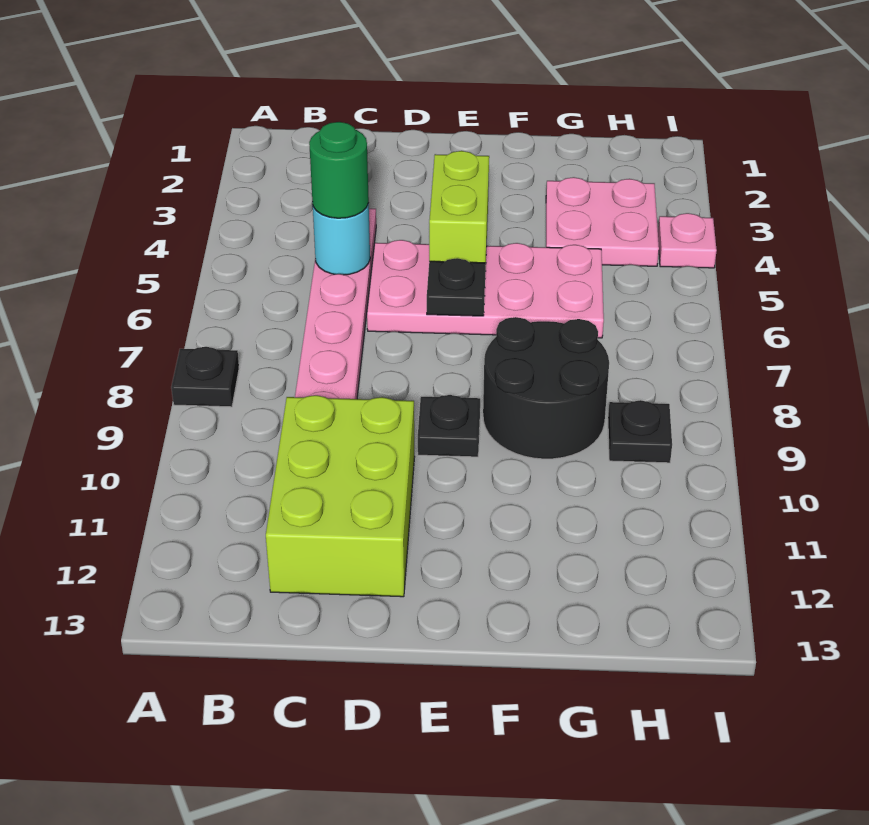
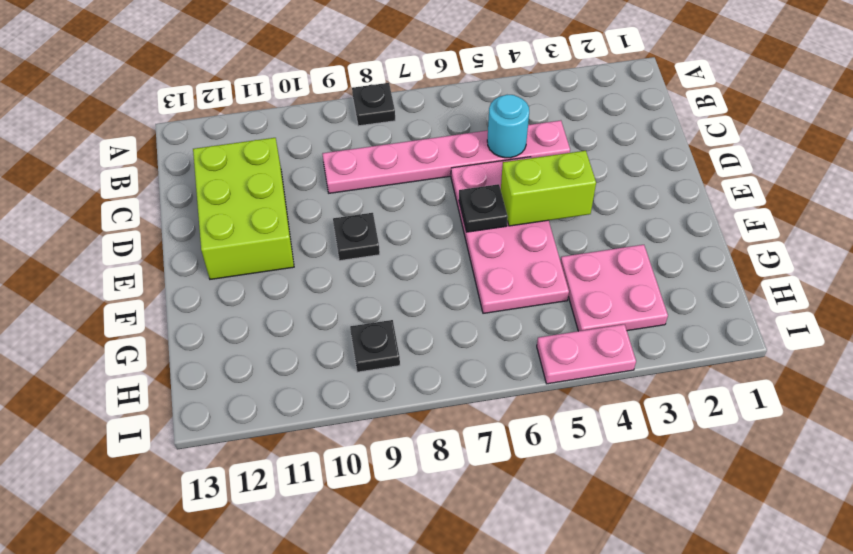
green 1x1 round brick [309,122,369,218] -> none
lime 2x3 brick [266,395,415,597] -> lime 2x3 brick turned to [193,138,294,279]
black 2x2 round brick [483,317,609,459] -> none
pink 1x1 plate [658,213,717,268] -> pink 1x2 plate [537,324,636,384]

